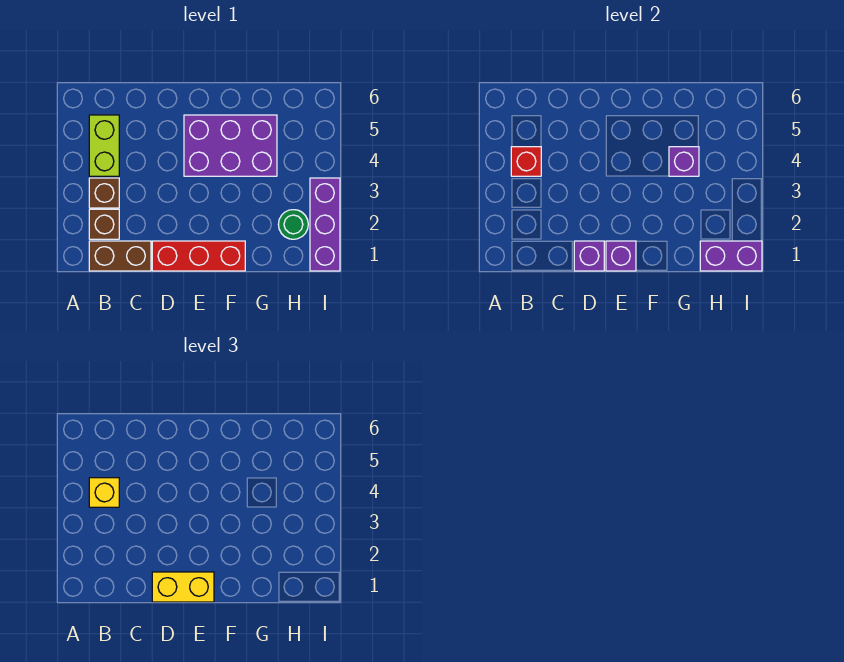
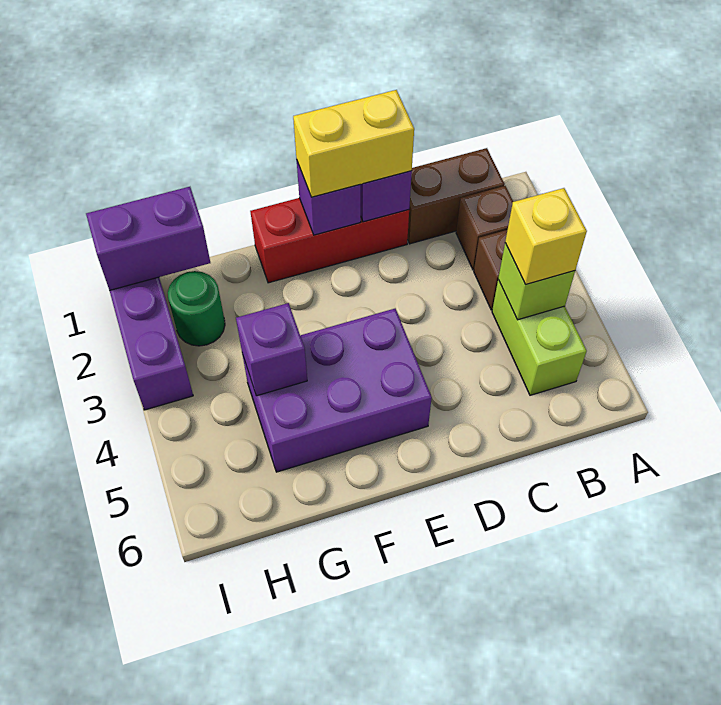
red 1x1 brick [511,147,541,176] -> lime 1x1 brick [498,243,575,320]

